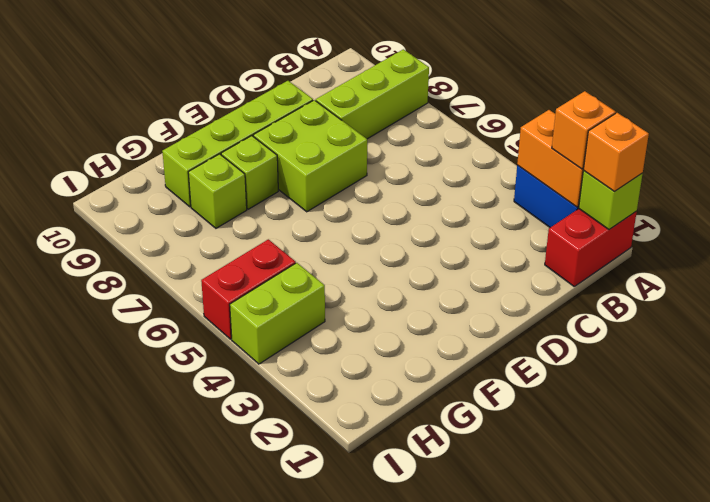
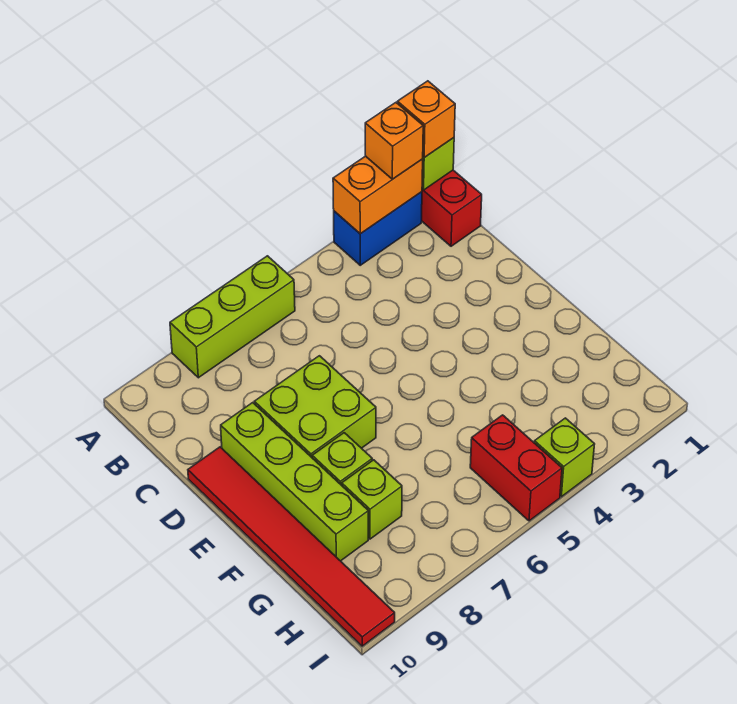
lime 1x3 brick [316,49,429,139] -> lime 1x3 brick turned to [170,256,295,378]
none -> red 1x6 tile [188,447,395,646]
lime 1x2 brick [230,263,325,364] -> lime 1x1 brick [534,418,595,497]

